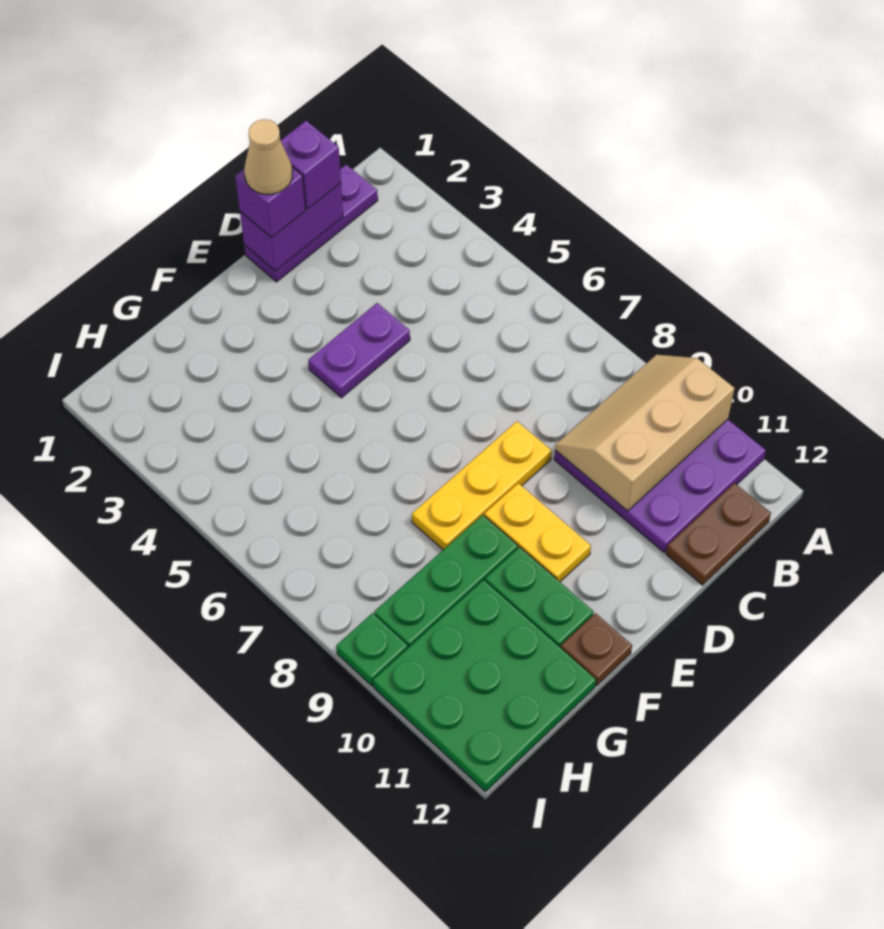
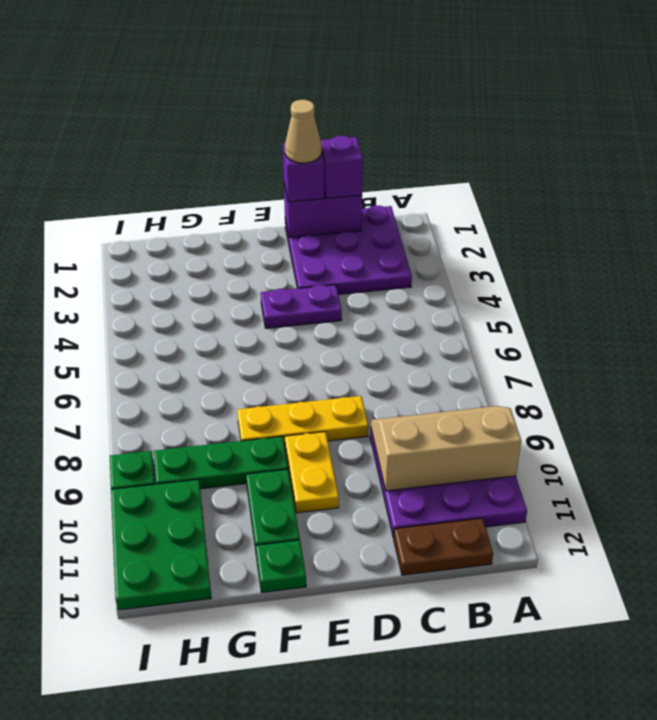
purple 1x3 plate [244,165,378,282] -> purple 3x3 plate [285,205,412,294]
brown 1x1 plate [561,613,632,686] -> green 1x1 plate [256,540,306,592]
green 3x3 plate [373,580,596,792] -> green 2x3 plate [111,479,211,610]

